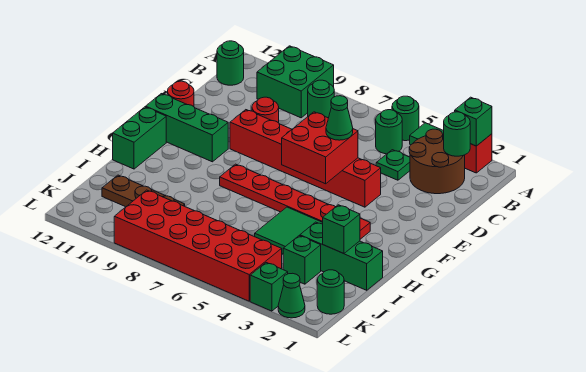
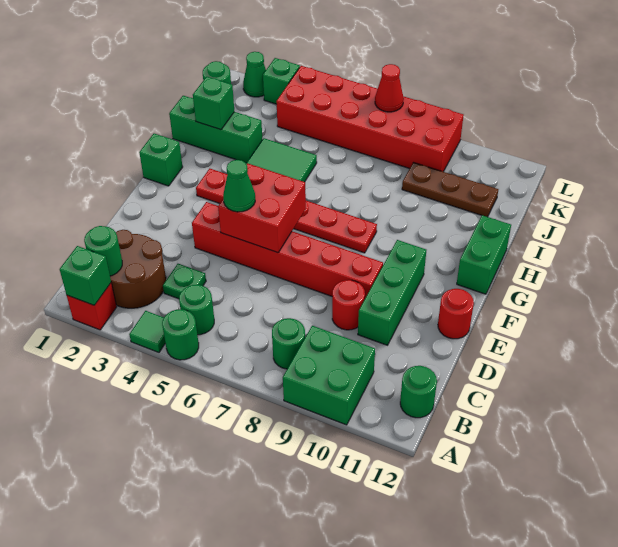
green 1x3 brick [146,94,228,162] -> green 1x3 brick turned to [358,240,426,345]
green 1x1 brick [283,236,321,284] -> green 1x1 brick moved to [139,134,183,186]
none -> red 1x1 cone [375,64,404,112]

